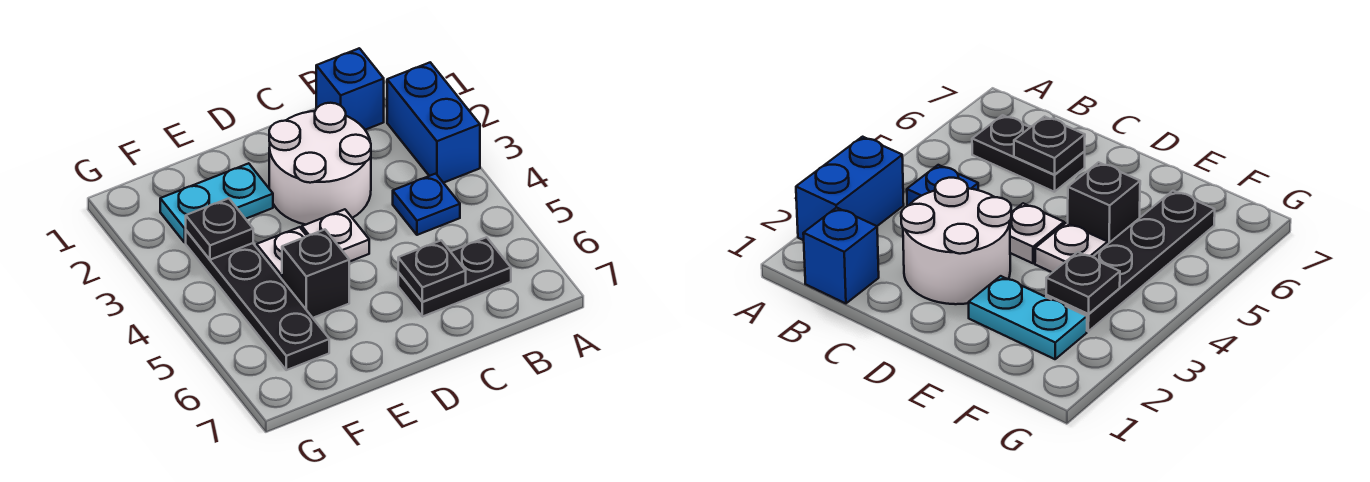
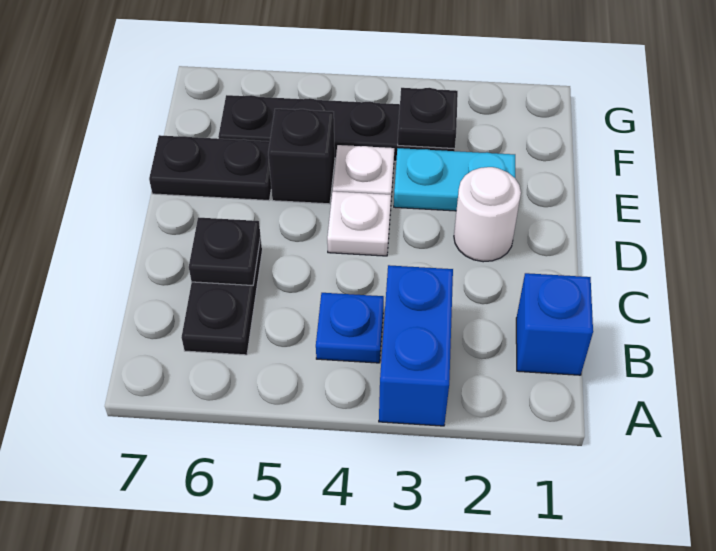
blue 1x2 brick [387,62,480,183] -> blue 1x2 brick turned to [379,265,453,426]
white 2x2 round brick [269,103,371,225] -> white 1x1 round brick [454,167,521,262]
cyan 1x2 plate [160,163,273,242] -> cyan 1x2 plate turned to [394,148,515,211]
none -> black 1x2 plate [149,135,271,200]

